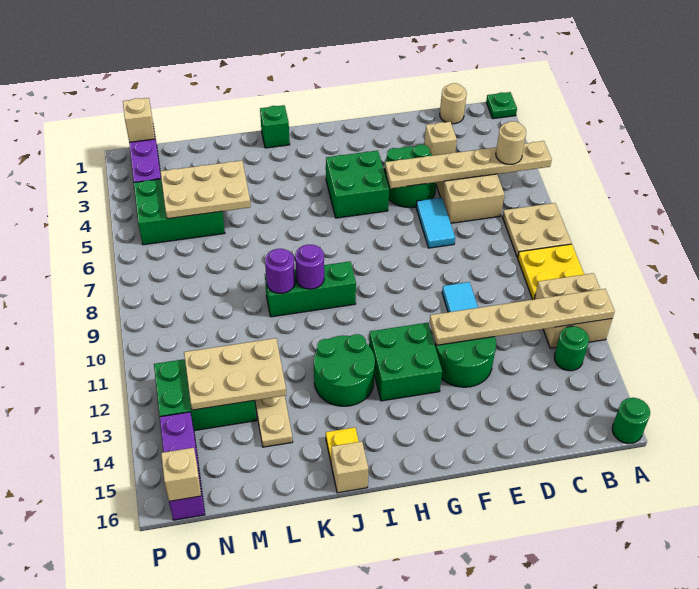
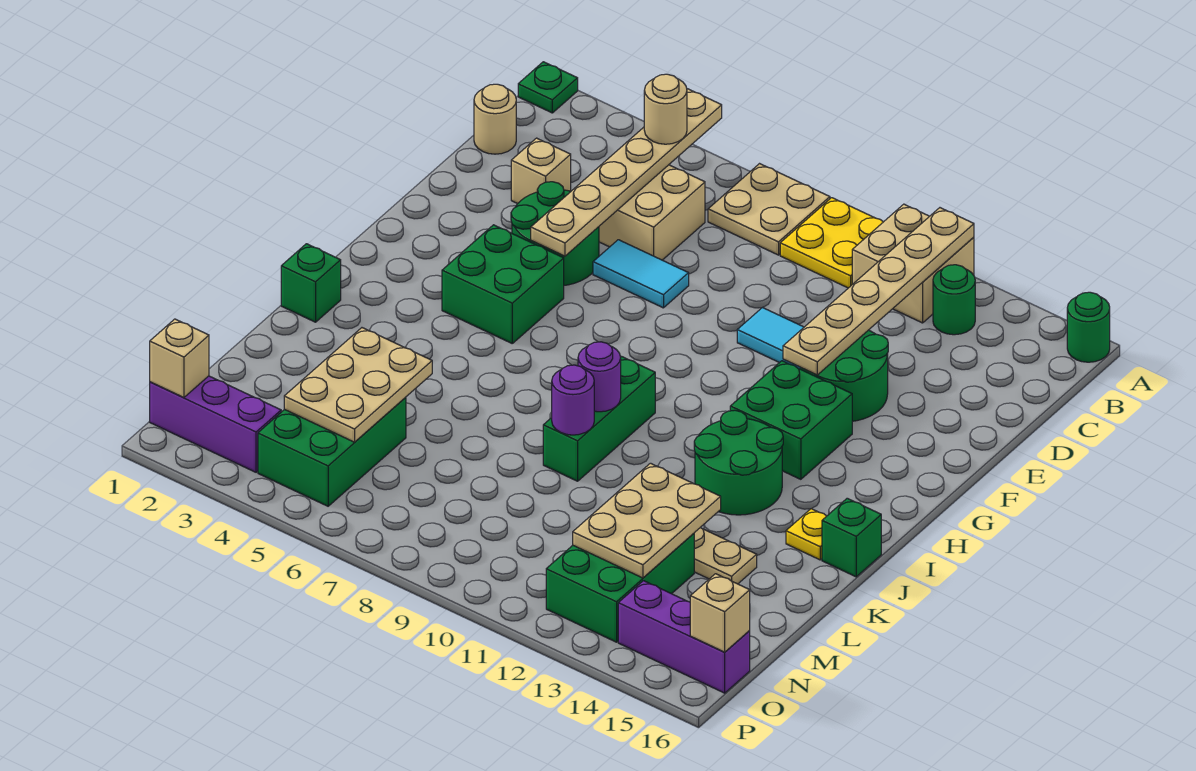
tan 1x1 brick [331,441,368,493] -> green 1x1 brick [822,498,881,577]

